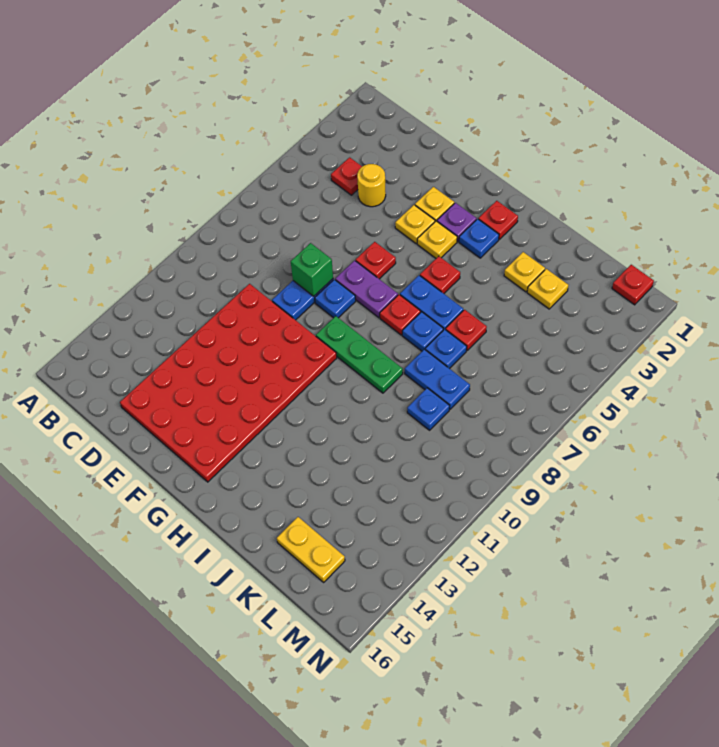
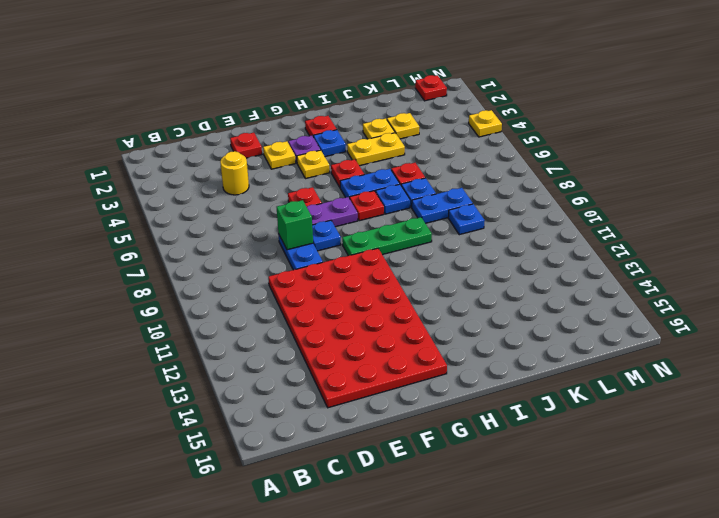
red 1x1 plate [331,157,362,195] -> red 1x1 plate moved to [230,133,262,158]
yellow 1x1 plate [395,205,435,243] -> yellow 1x1 plate moved to [469,110,502,137]
yellow 1x2 plate [277,517,345,582] -> yellow 1x2 plate moved to [347,133,405,166]

